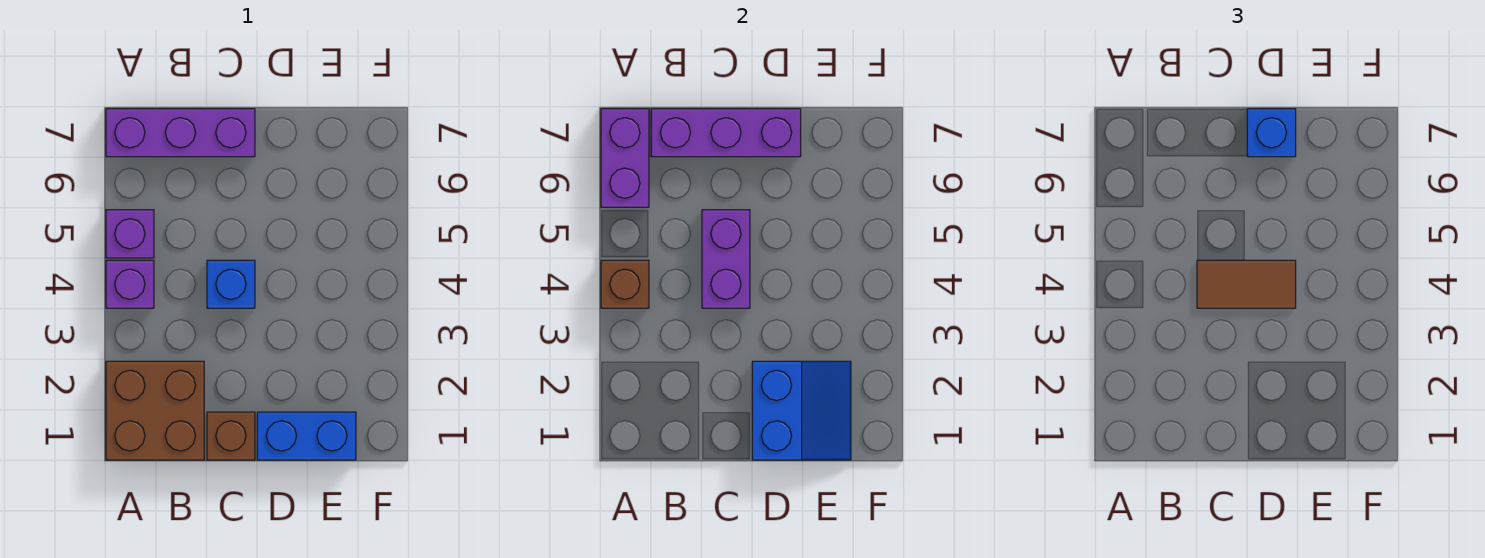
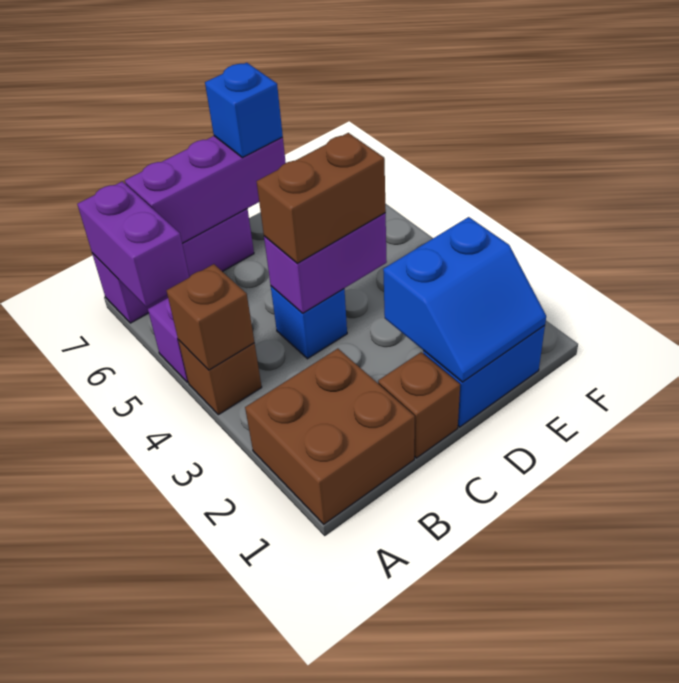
purple 1x1 brick [106,260,154,308] -> brown 1x1 brick [178,340,262,415]
purple 1x2 brick [702,210,750,308] -> purple 1x2 brick turned to [264,213,387,313]
brown 1x2 tile [1197,260,1296,308] -> brown 1x2 brick [257,133,386,263]
blue 2x2 slope [752,361,851,460] -> blue 2x2 slope turned to [383,217,546,382]

